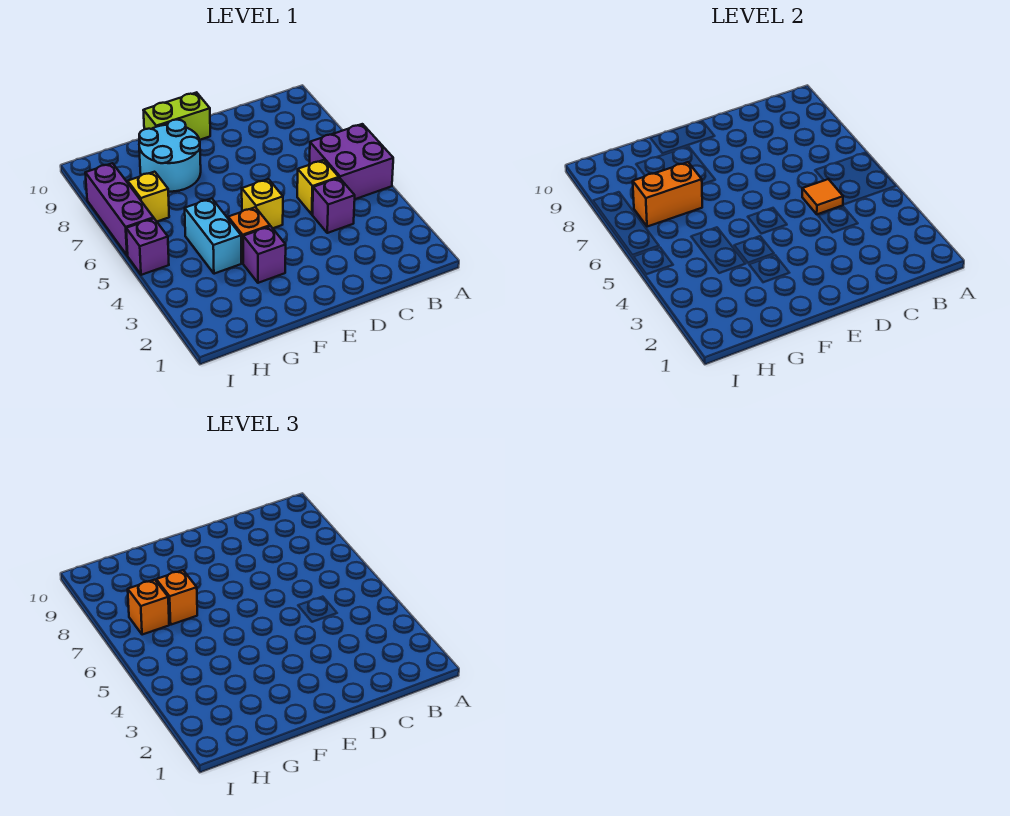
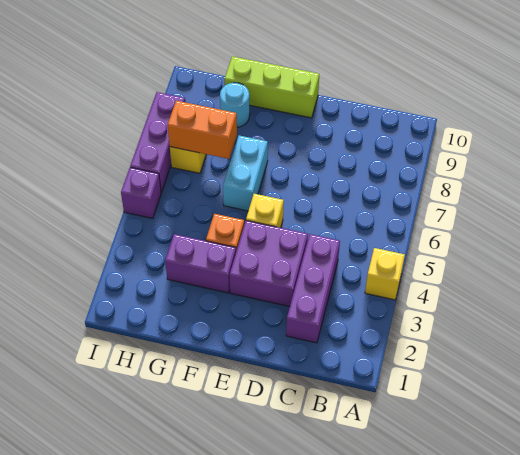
purple 2x2 brick [309,124,393,199] -> purple 2x2 brick moved to [230,221,308,306]
purple 1x1 brick [312,178,355,233] -> purple 1x3 brick [286,234,340,343]
yellow 1x1 brick [297,160,339,214] -> yellow 1x1 brick moved to [365,248,405,300]
orange 1x1 tile [802,179,843,214] -> none
lime 1x2 brick [143,92,210,140] -> lime 1x3 brick [225,56,319,118]
purple 1x1 brick [243,226,286,283] -> purple 1x2 brick [165,234,236,293]
cyan 2x2 round brick [139,120,201,192] -> cyan 1x1 round brick [220,83,250,127]
cyan 1x2 brick [185,198,241,274] -> cyan 1x2 brick moved to [223,136,268,211]
orange 1x1 brick [156,570,197,625] -> none
orange 1x1 brick [128,580,169,635] -> none

